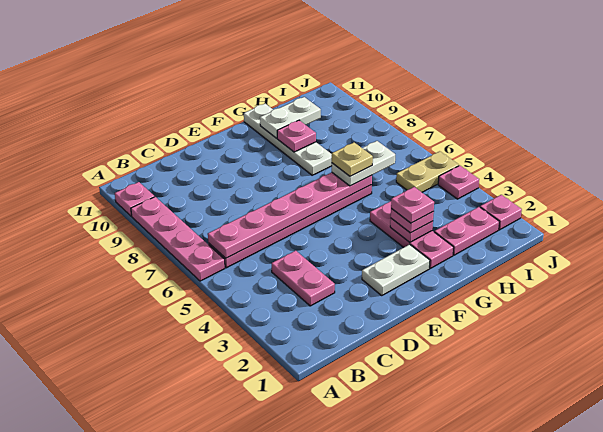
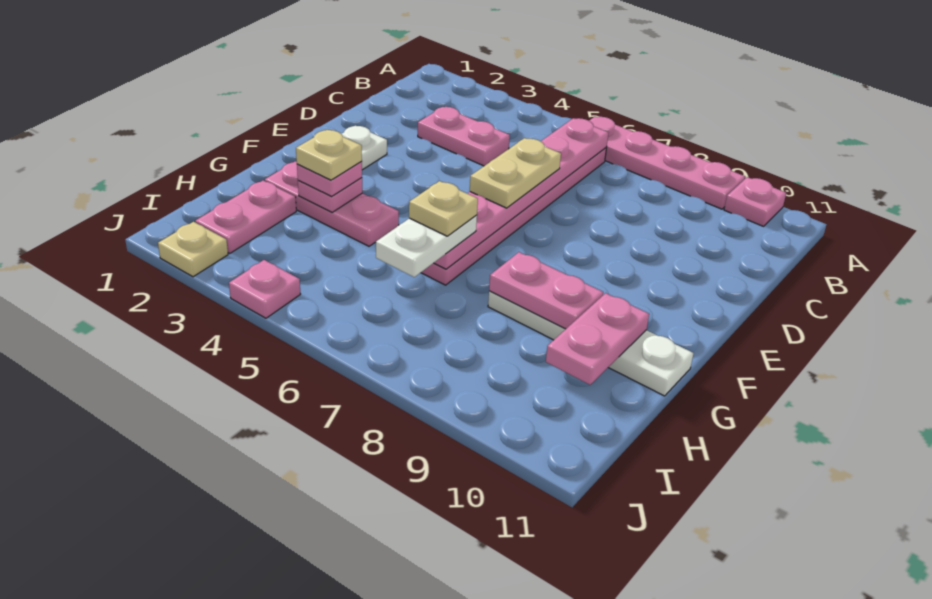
pink 1x1 plate [391,187,434,223] -> tan 1x1 plate [296,130,362,180]
pink 1x1 plate [277,120,316,152] -> pink 1x2 plate [489,252,603,329]
white 1x2 plate [260,97,321,138] -> pink 1x2 plate [546,293,649,385]
tan 1x2 plate [396,151,459,192] -> tan 1x2 plate moved to [470,138,561,208]
pink 1x1 plate [480,195,522,230] -> tan 1x1 plate [158,222,228,277]

